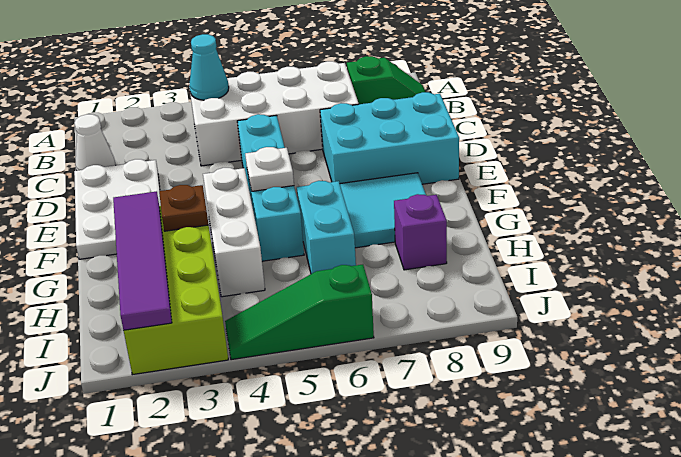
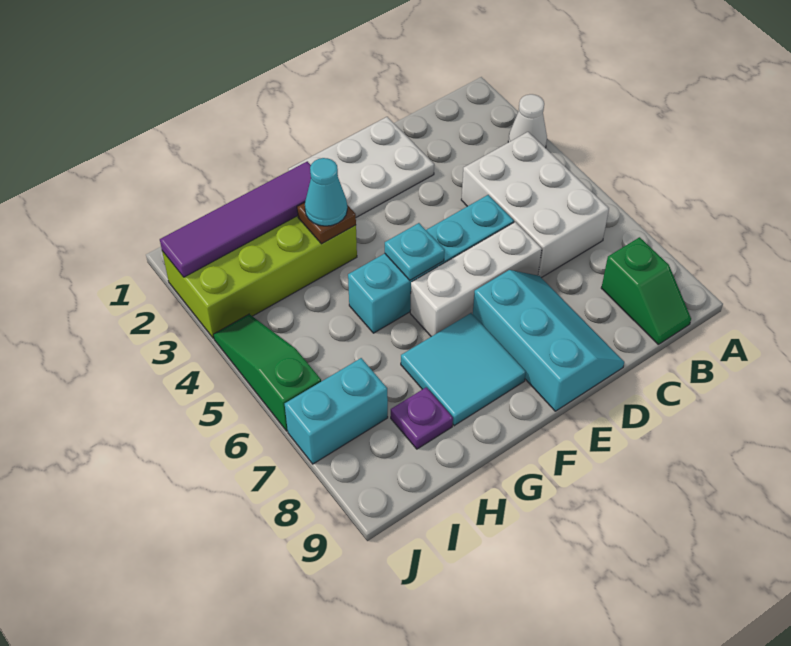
white 2x4 brick [189,61,359,166] -> white 2x3 brick [461,132,609,278]
cyan 1x1 cone [189,34,229,100] -> cyan 1x1 cone moved to [305,158,347,226]
white 1x1 cone [74,114,116,171] -> white 1x1 cone moved to [508,94,547,148]
cyan 2x3 brick [320,92,459,184] -> cyan 2x3 slope [473,270,624,411]
white 1x3 brick [203,168,265,297] -> white 1x3 brick moved to [410,222,542,337]
white 1x1 plate [245,147,294,191] -> cyan 1x1 plate [385,223,445,280]
cyan 1x2 brick [297,181,356,274] -> cyan 1x2 brick moved to [285,358,388,464]
purple 1x1 brick [394,194,447,270] -> purple 1x1 plate [391,387,453,449]

